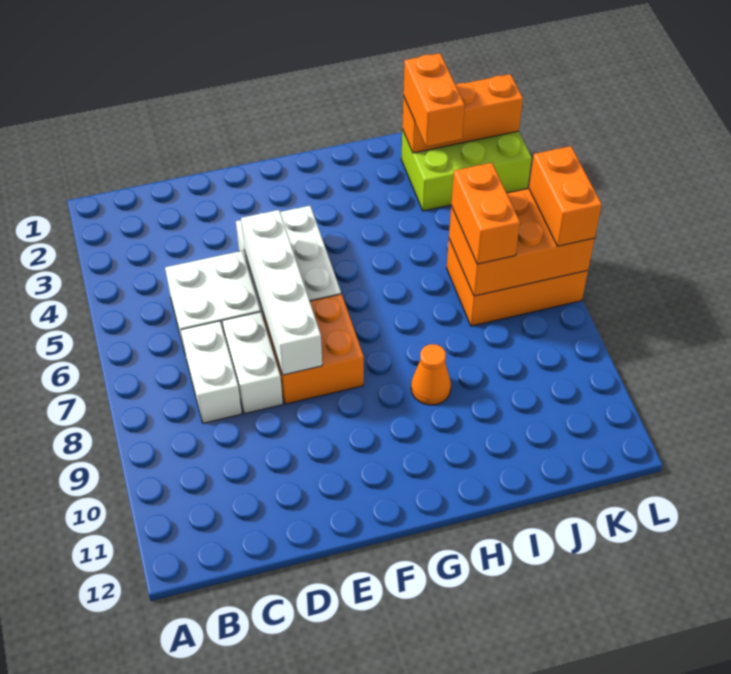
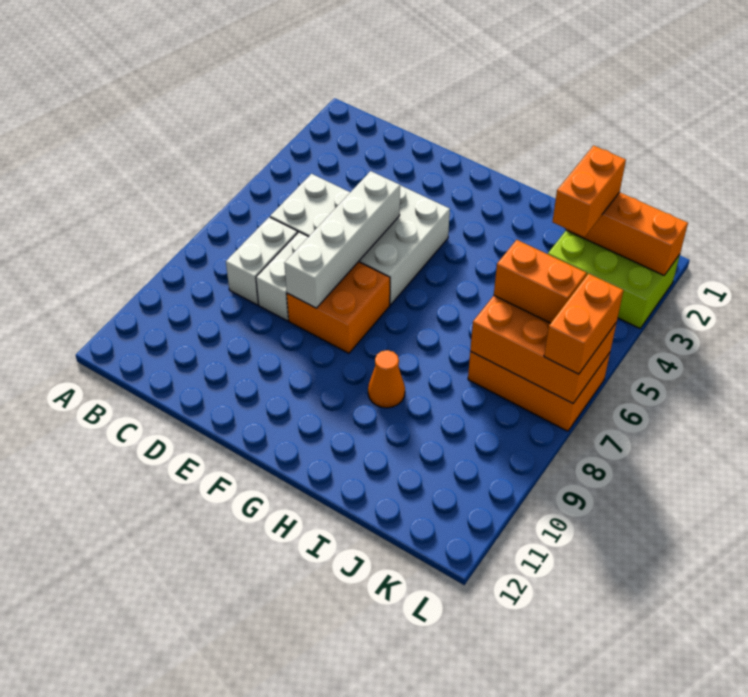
orange 1x2 brick [451,163,520,264] -> orange 1x2 brick turned to [494,240,587,323]

